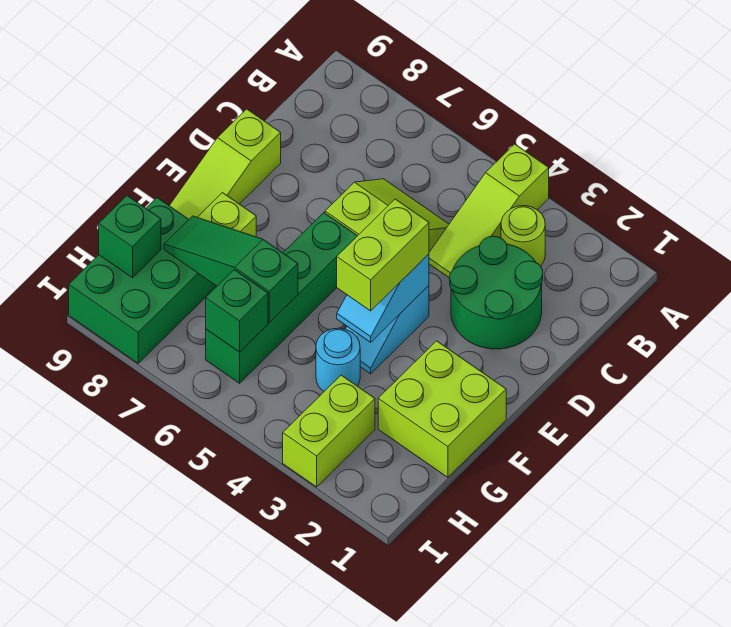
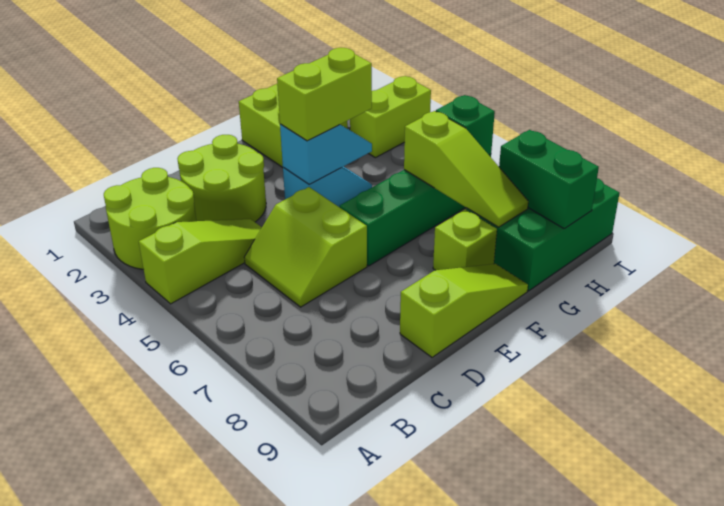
lime 1x1 round brick [501,206,545,266] -> lime 2x2 round brick [104,168,196,269]
green 2x2 round brick [450,236,543,349] -> lime 2x2 round brick [177,135,266,222]
cyan 1x1 round brick [316,328,360,391] -> none
green 1x3 slope [164,216,298,322] -> lime 1x3 slope [404,111,528,227]
green 1x1 brick [99,196,161,278] -> green 1x2 brick [499,130,599,229]

